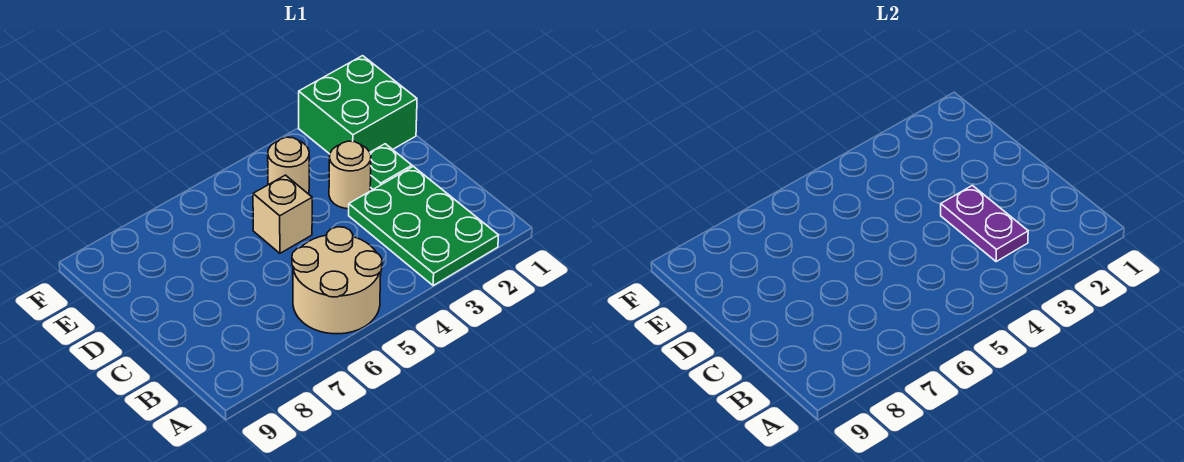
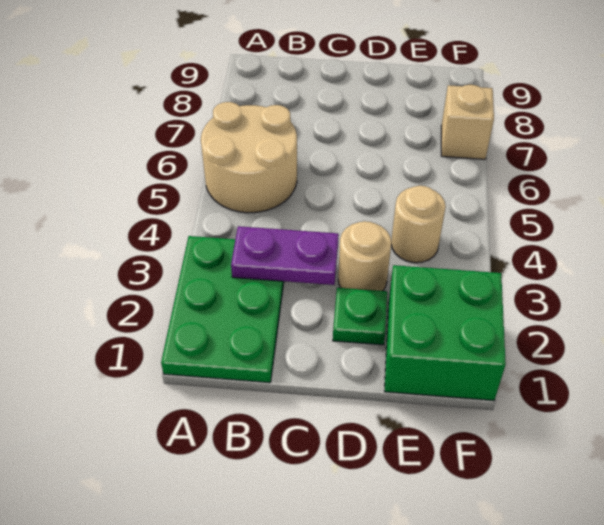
green 2x3 plate [349,166,499,285] -> green 2x3 plate turned to [161,236,284,383]
tan 1x1 brick [253,175,312,253] -> tan 1x1 brick moved to [441,85,494,159]

